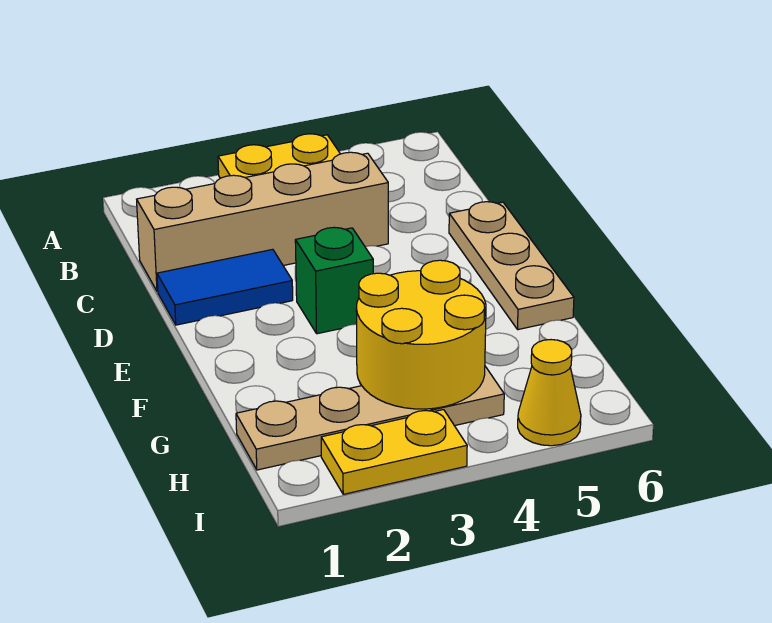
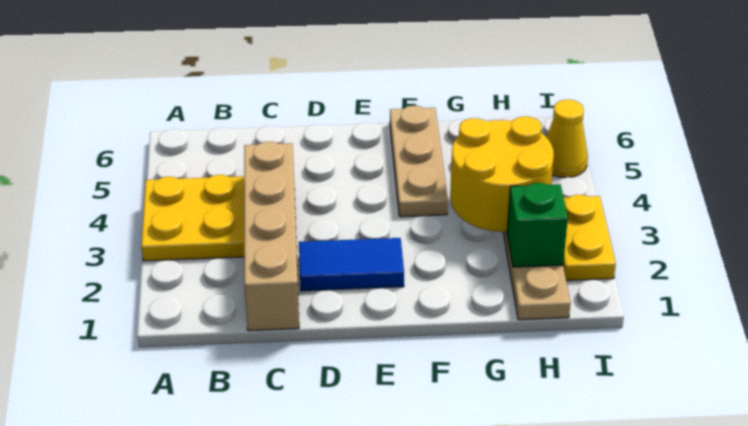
blue 1x2 tile [157,249,293,325] -> blue 1x2 tile turned to [299,238,404,291]
tan 1x3 plate [449,202,574,330] -> tan 1x3 plate turned to [390,106,448,217]
green 1x1 brick [295,227,373,334] -> green 1x1 brick moved to [507,183,568,267]

